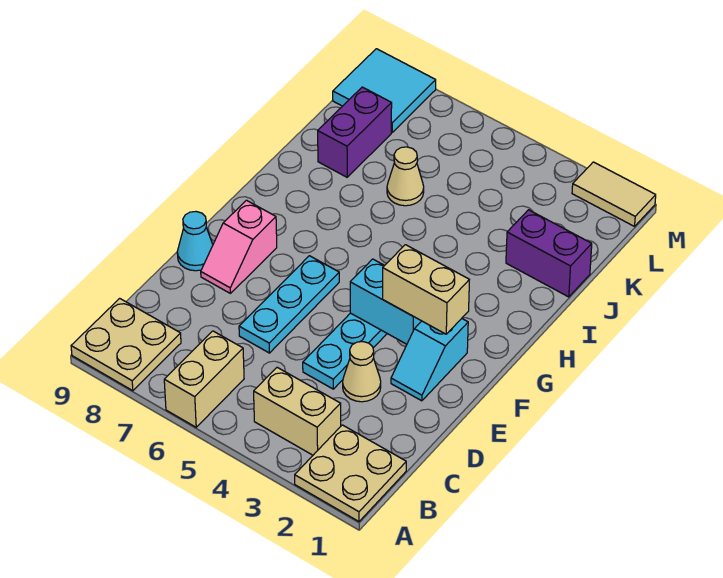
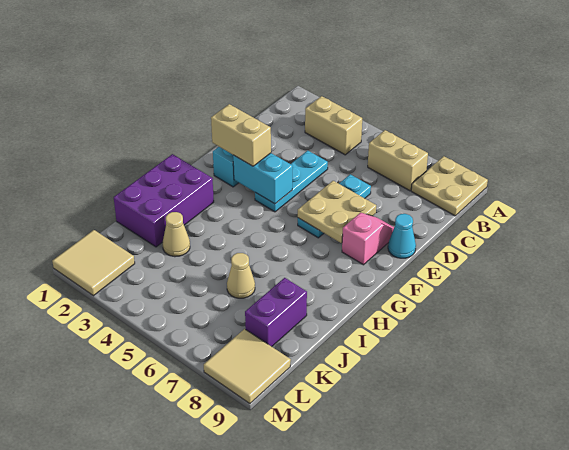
tan 2x2 plate [295,425,406,521] -> tan 2x2 plate moved to [298,181,376,243]
tan 1x2 brick [164,331,244,427] -> tan 1x2 brick turned to [368,130,428,191]
tan 1x1 cone [343,342,381,402] -> tan 1x1 cone moved to [163,212,190,257]
purple 1x2 brick [506,210,592,297] -> purple 2x3 brick [114,154,214,247]
cyan 2x2 tile [333,49,436,132] -> tan 2x2 tile [204,329,291,404]
tan 1x2 tile [572,162,656,226] -> tan 2x2 tile [52,230,135,296]

